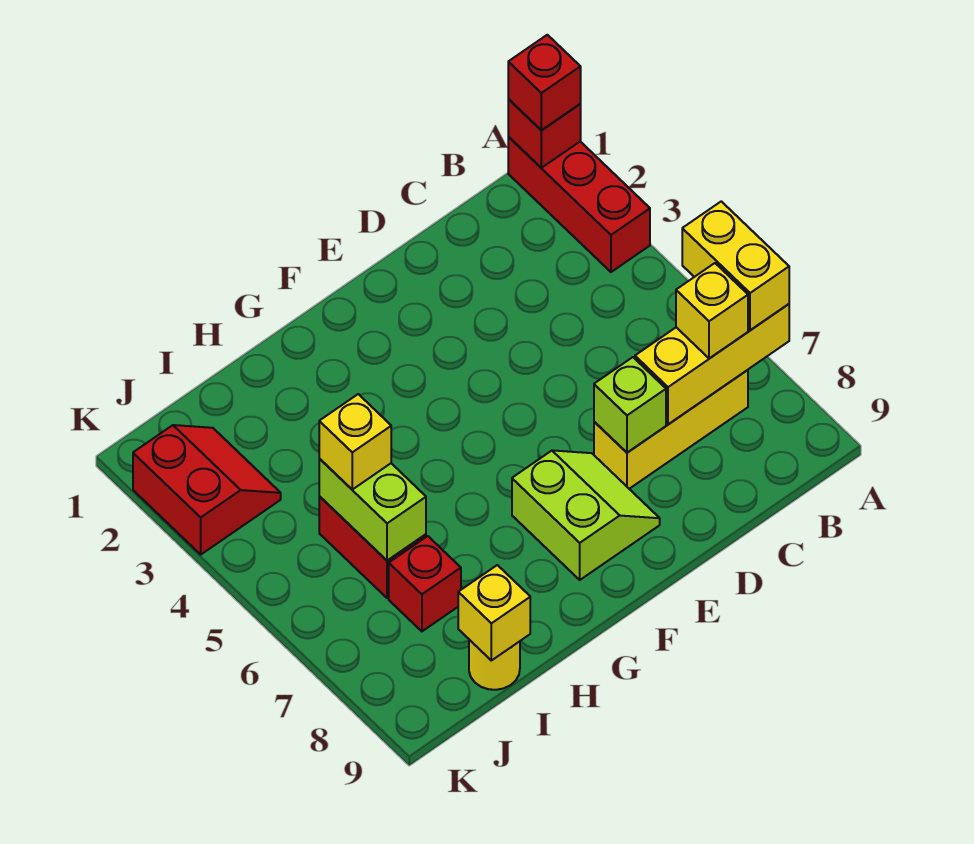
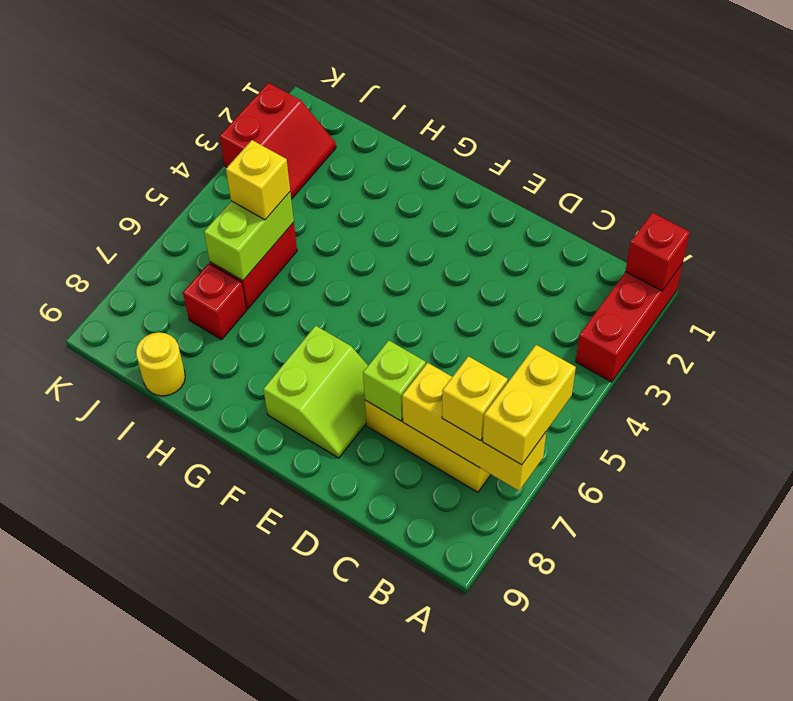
red 1x1 brick [508,35,581,130] -> none
yellow 1x1 brick [458,565,530,660] -> none

